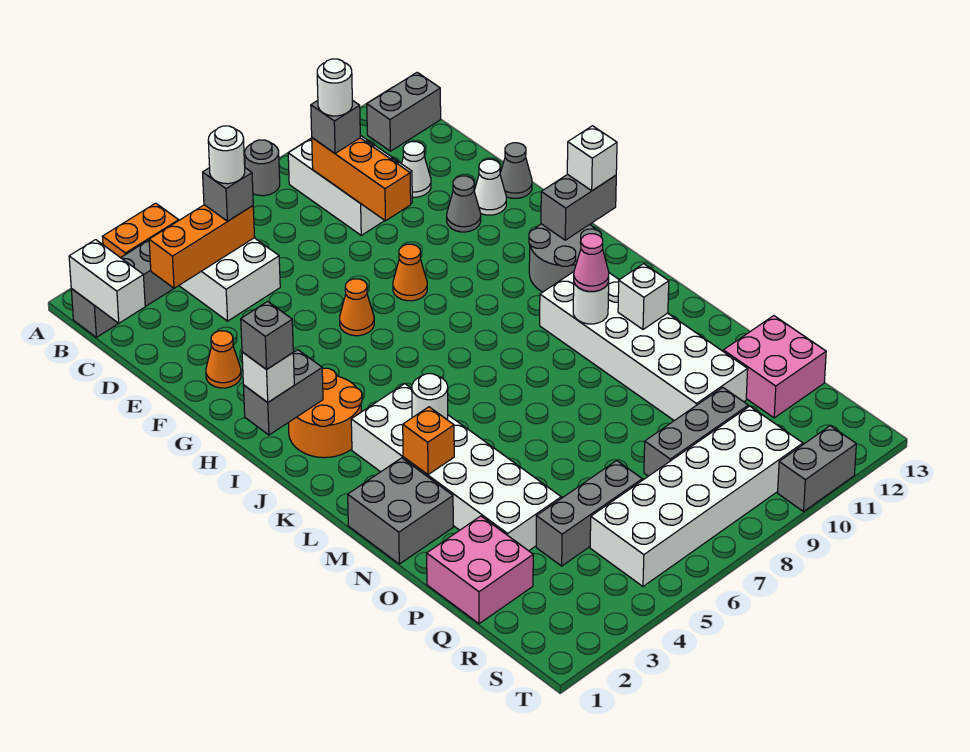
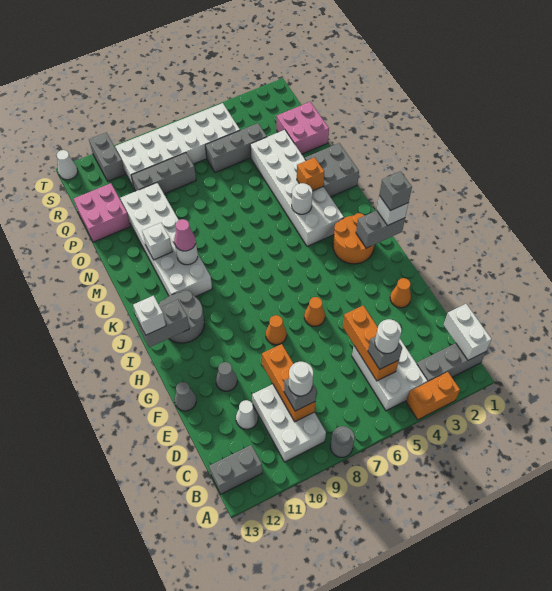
orange 1x3 brick [149,205,255,288] -> orange 1x3 brick turned to [343,306,399,381]
white 1x1 cone [474,159,506,215] -> white 1x1 cone moved to [57,150,78,180]
grey 1x2 brick [778,426,856,511] -> grey 1x2 brick turned to [89,133,125,181]

